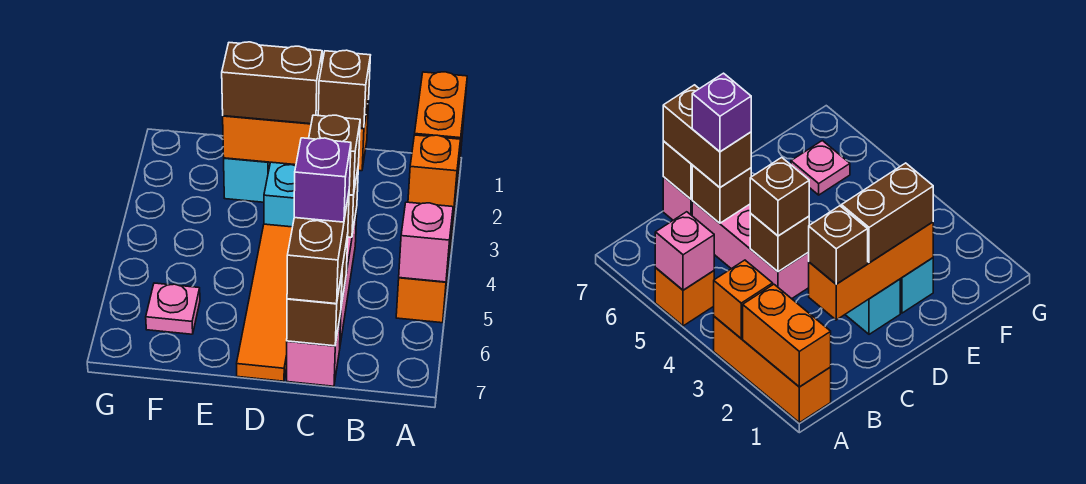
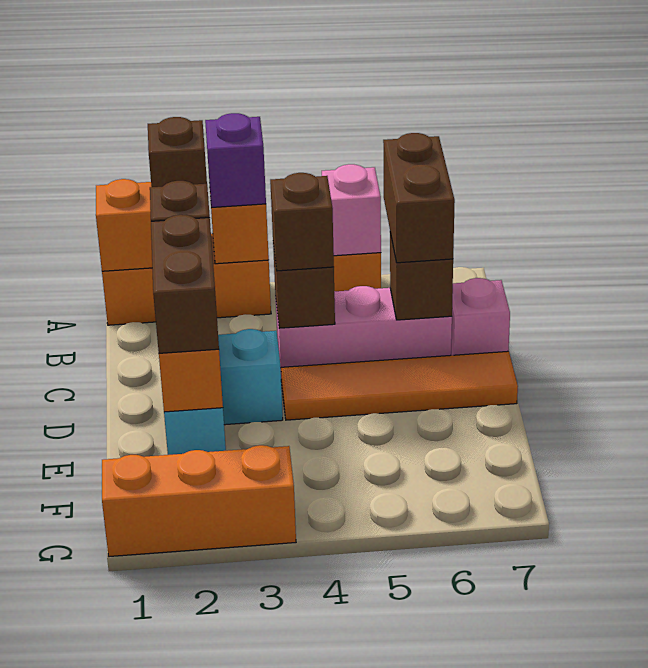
brown 1x2 brick [287,194,349,304] -> brown 1x2 brick turned to [383,133,455,263]
purple 1x1 brick [294,138,351,222] -> purple 1x1 brick moved to [205,113,266,208]
brown 1x1 brick [287,273,342,346] -> brown 1x1 brick moved to [148,117,207,187]
pink 1x1 plate [146,283,200,334] -> none
none -> orange 1x3 brick [102,445,296,557]

